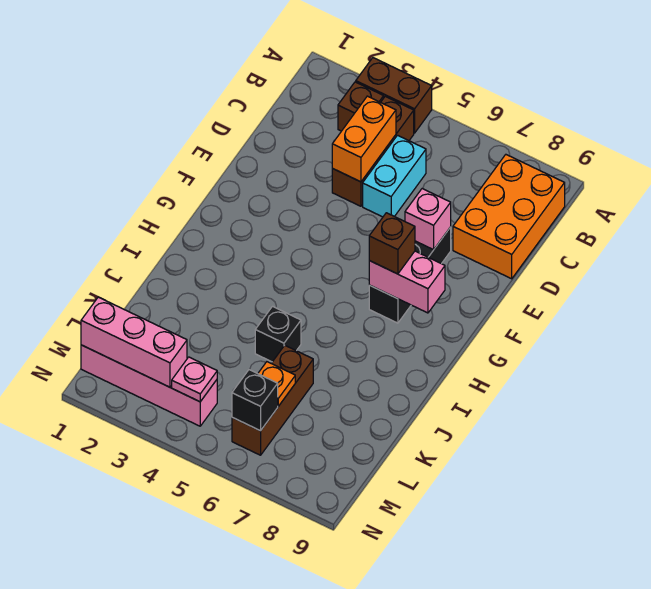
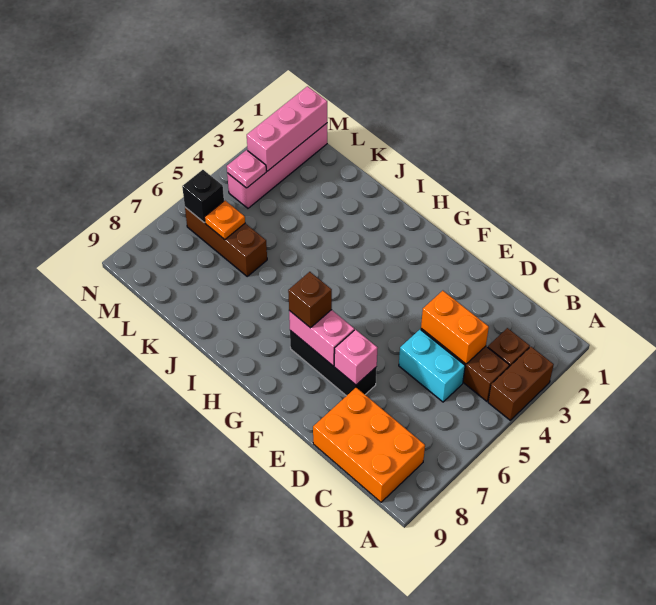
pink 1x2 brick [369,251,445,313] -> pink 1x2 brick turned to [289,310,354,366]
black 1x1 brick [255,306,301,362] -> none

